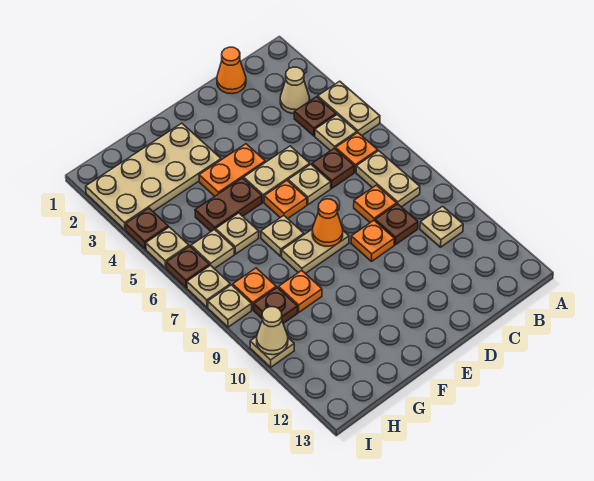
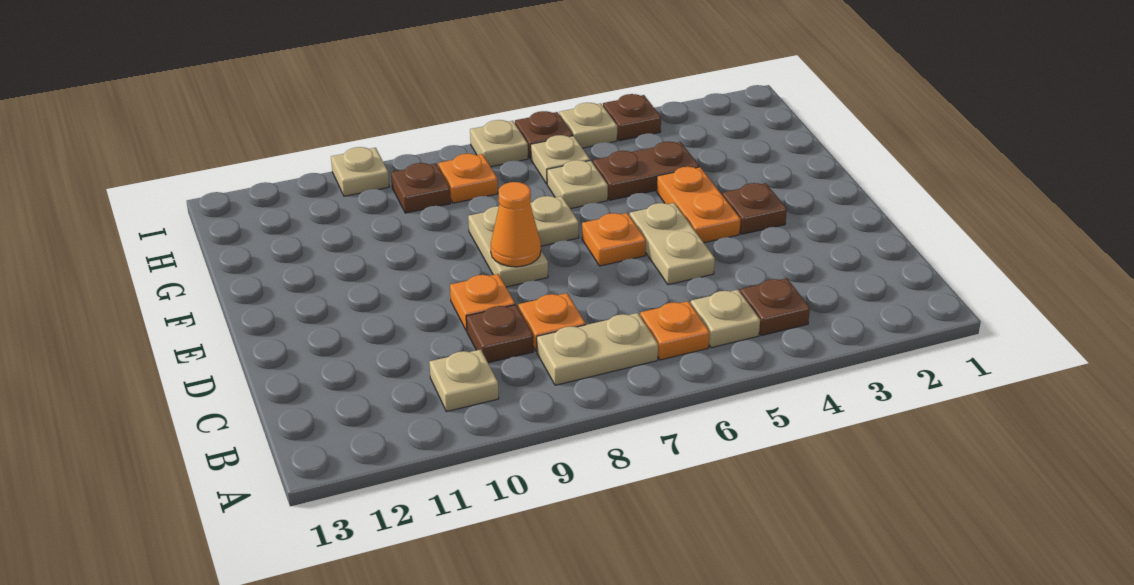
tan 1x2 plate [318,81,380,136] -> none
tan 1x1 cone [280,67,310,113] -> none
orange 1x1 cone [217,47,246,94] -> none
brown 1x1 plate [312,148,354,188] -> brown 1x1 plate moved to [722,183,787,234]
tan 1x1 plate [288,164,331,205] -> none
tan 2x4 plate [86,123,221,230] -> none
brown 1x2 plate [195,178,262,231] -> brown 1x2 plate turned to [593,141,699,200]
orange 1x1 plate [278,270,322,312] -> none
tan 1x1 plate [208,285,252,327] -> none
tan 1x1 cone [257,307,288,355] -> none

